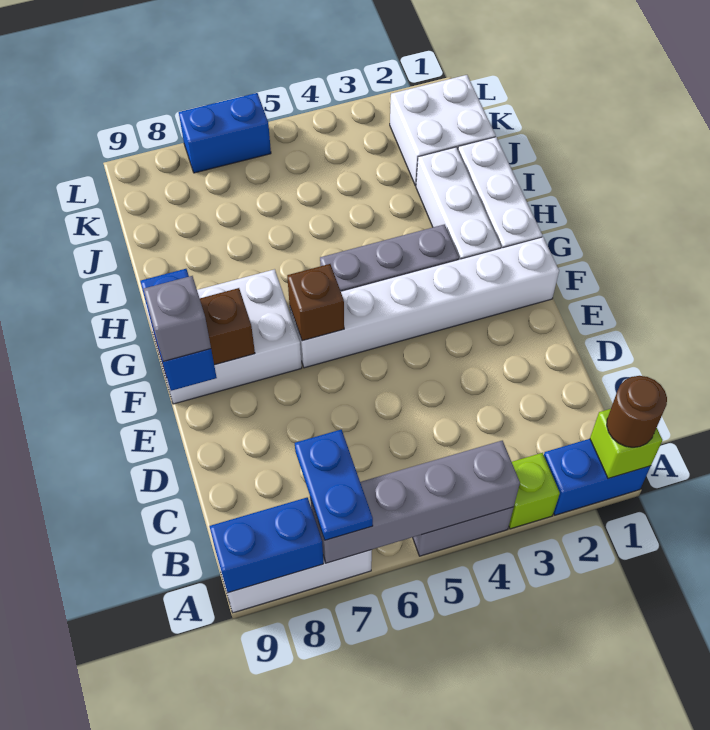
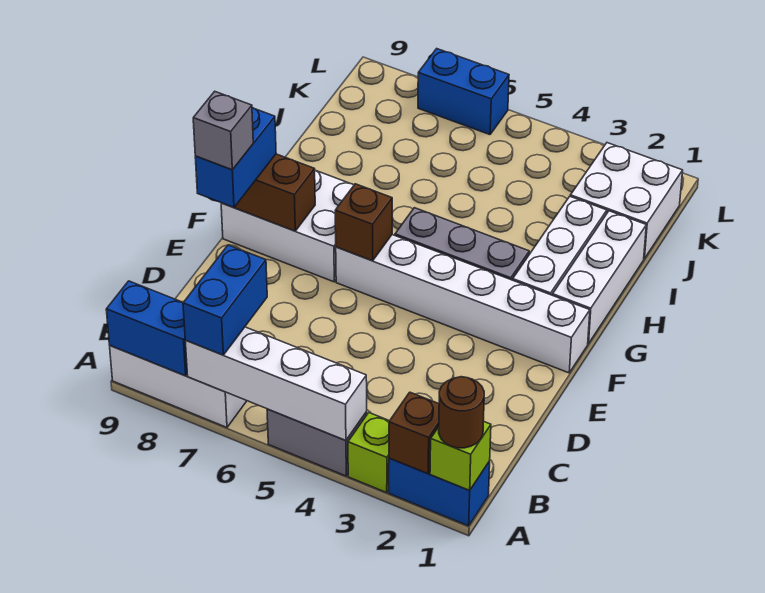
none -> brown 1x1 brick [389,392,439,474]
grey 1x4 brick [310,441,520,563] -> white 1x4 brick [185,327,367,441]
blue 1x2 plate [295,430,373,540] -> blue 1x2 brick [183,245,267,355]

